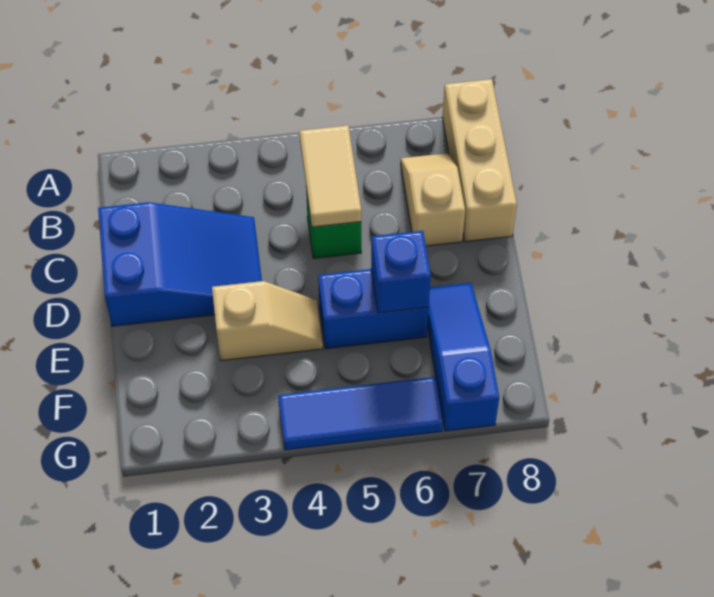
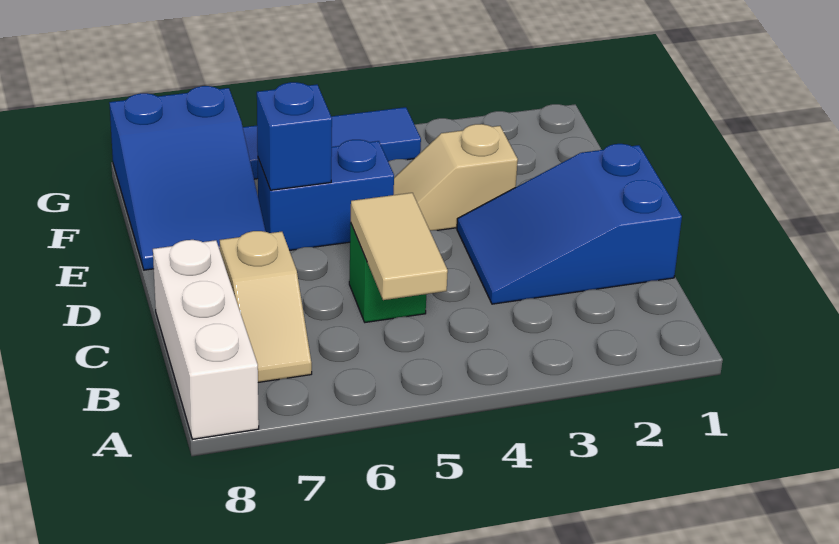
tan 1x3 brick [442,79,517,242] -> white 1x3 brick [153,240,259,439]
blue 1x3 slope [427,283,499,431] -> blue 2x3 slope [109,86,266,270]

